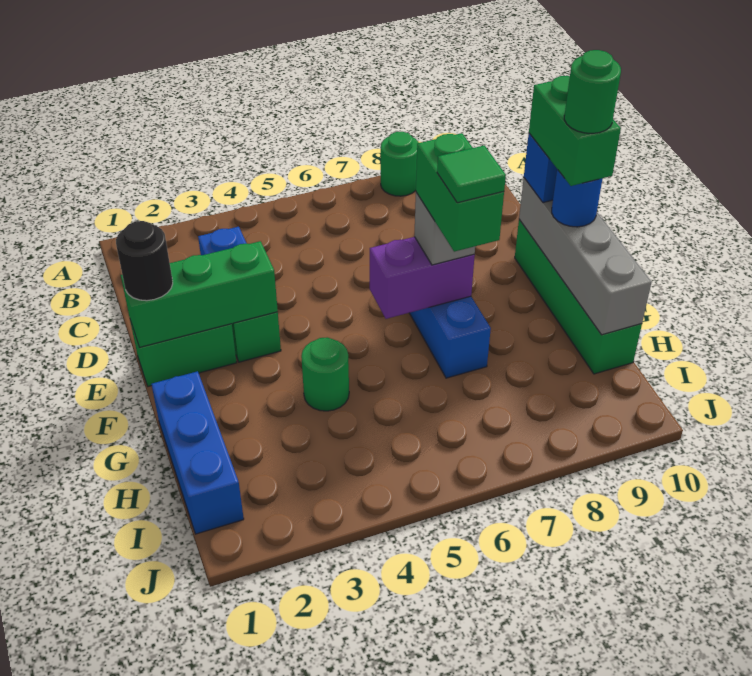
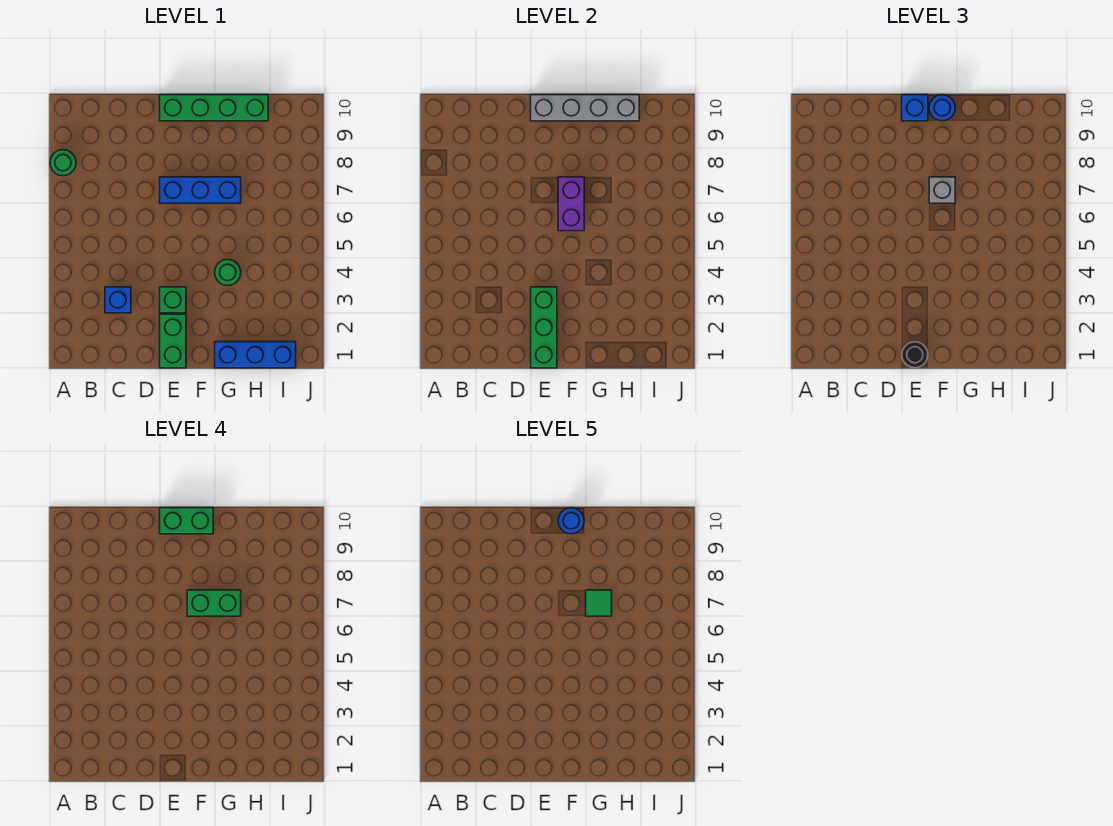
green 1x1 round brick [564,50,621,134] -> blue 1x1 round brick [558,508,584,534]

